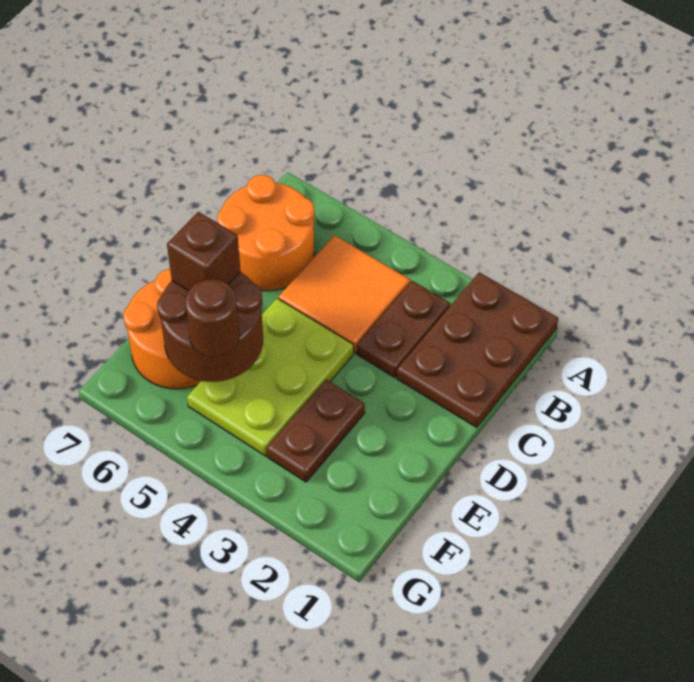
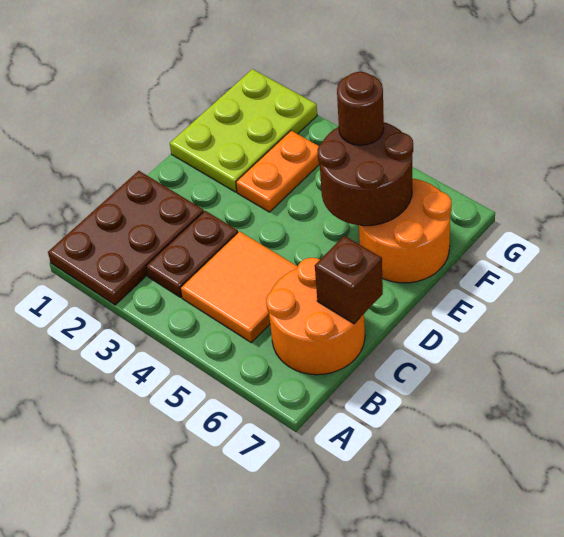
lime 2x3 plate [187,298,354,456] -> lime 2x3 plate moved to [170,69,317,192]
brown 1x2 plate [267,380,365,482] -> orange 1x2 plate [236,131,320,212]
brown 1x1 brick [167,212,241,291] -> brown 1x1 brick moved to [315,236,383,324]

